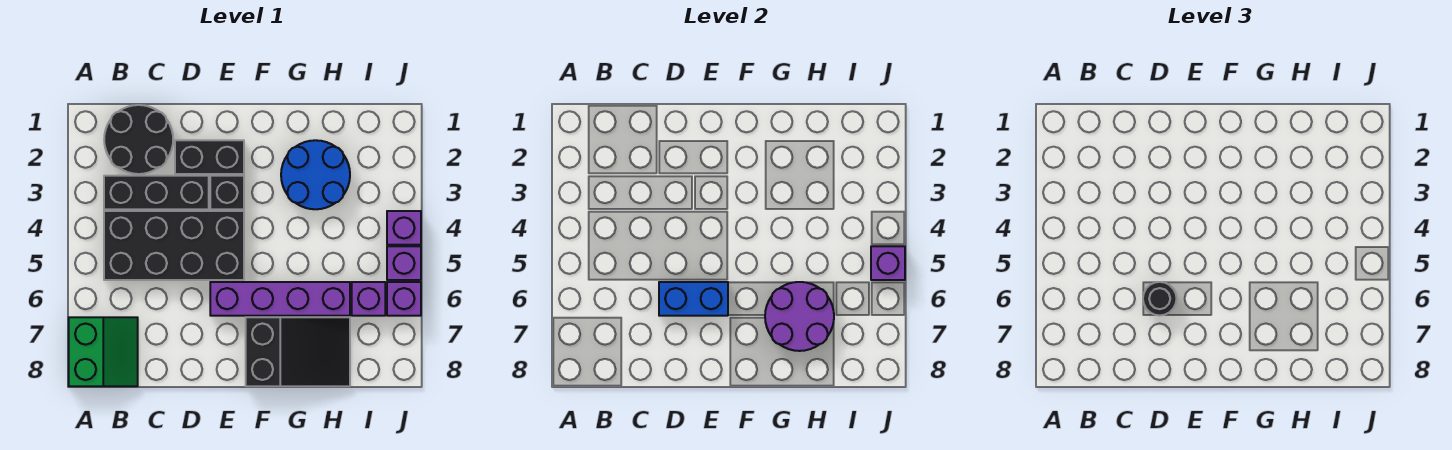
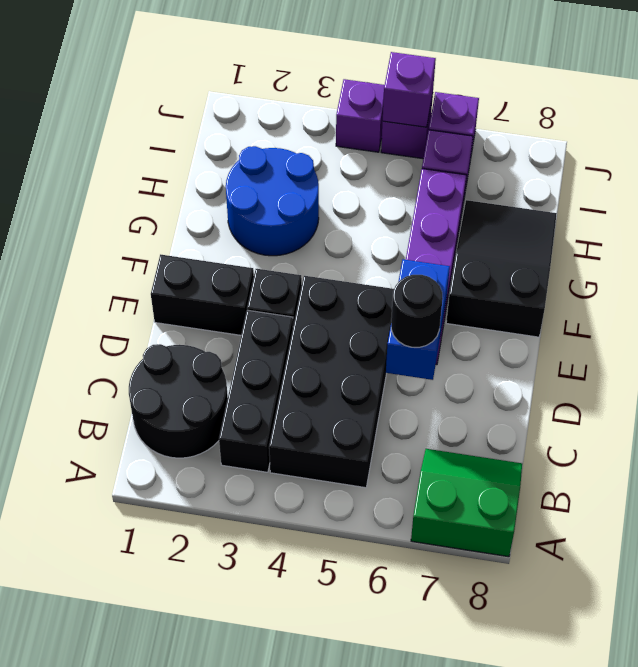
black 1x2 brick [175,140,244,174] -> black 1x2 brick turned to [151,254,254,335]
purple 2x2 round brick [765,282,834,351] -> none

